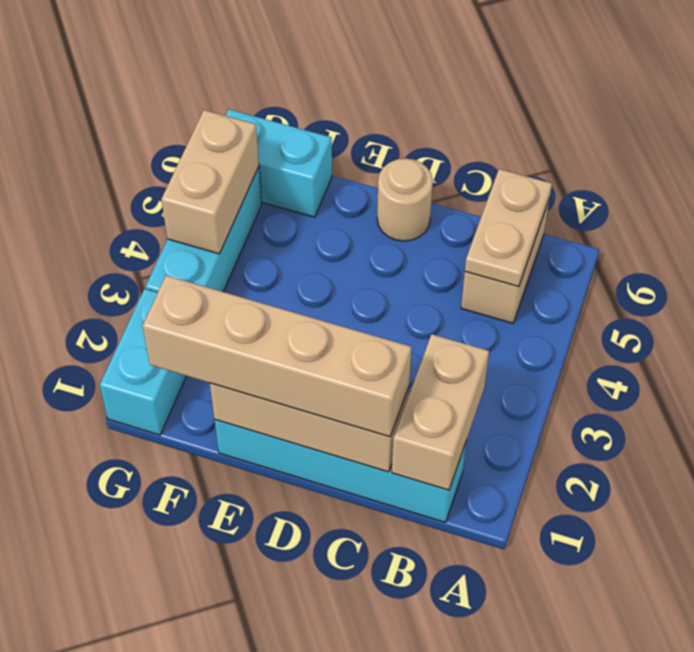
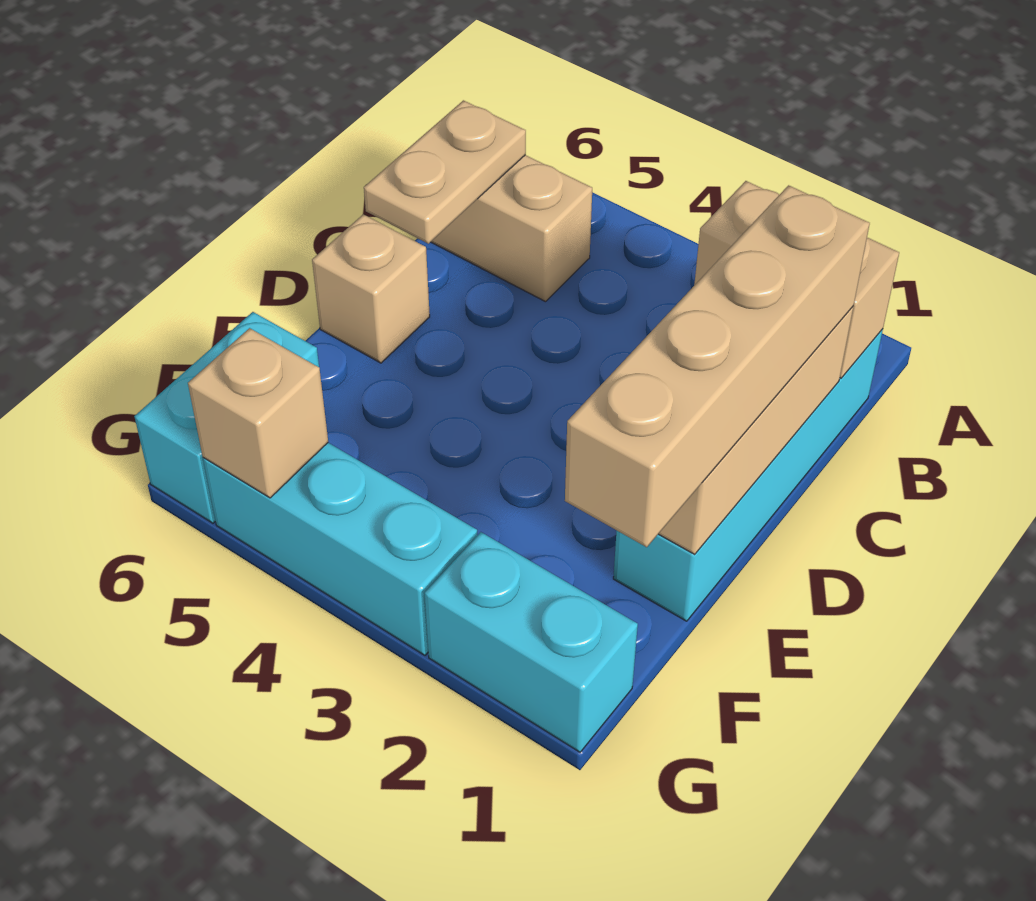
tan 1x2 plate [465,169,552,286] -> tan 1x2 plate turned to [364,100,526,244]
tan 1x1 round brick [377,158,433,241] -> tan 1x1 brick [312,214,430,363]
tan 1x2 brick [161,110,259,254] -> tan 1x1 brick [188,328,328,498]

